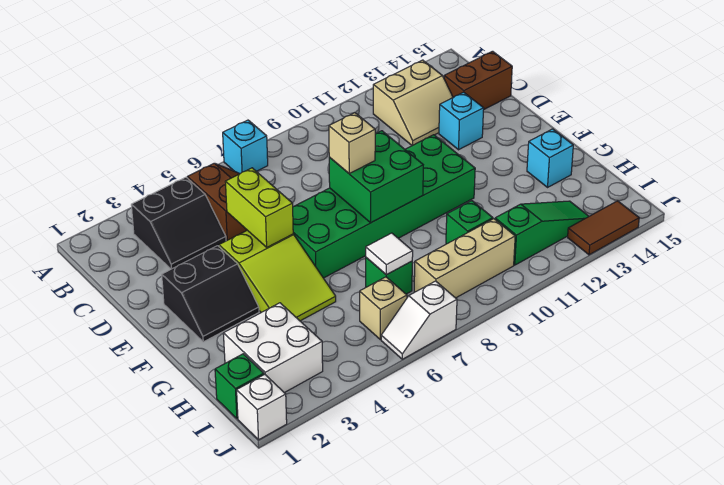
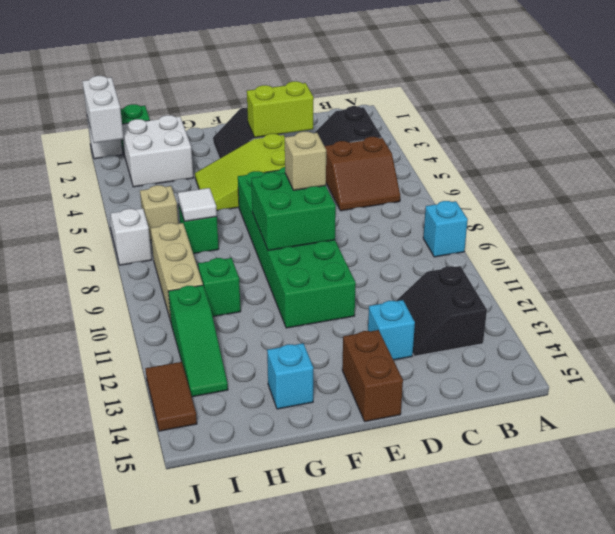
cyan 1x1 brick [223,120,268,173] -> cyan 1x1 brick moved to [423,201,468,257]
tan 2x2 slope [373,60,453,146] -> black 2x2 slope [396,266,487,356]
brown 1x2 brick [444,51,512,109] -> brown 1x2 brick moved to [342,330,403,422]
lime 1x2 brick [225,168,293,247] -> lime 1x2 brick moved to [247,81,314,137]
none -> white 1x2 brick [82,76,124,143]

